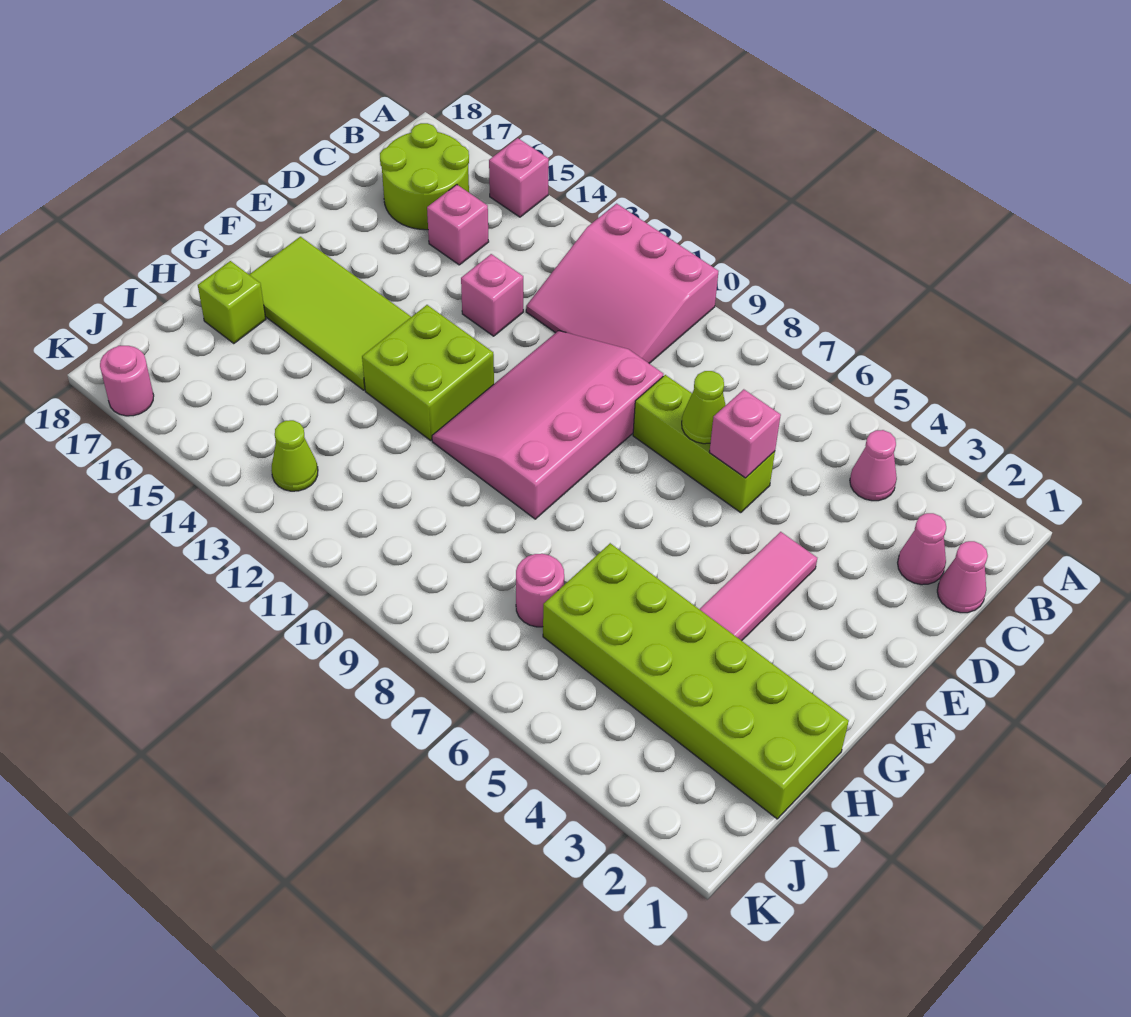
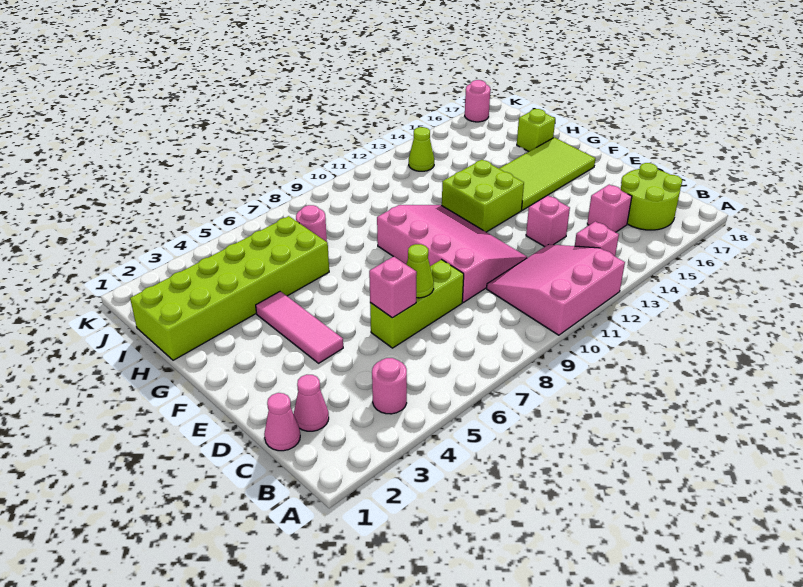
pink 1x1 brick [489,138,549,217] -> pink 1x1 brick moved to [575,221,619,256]
pink 1x1 cone [850,430,897,501] -> pink 1x1 round brick [372,358,407,414]

